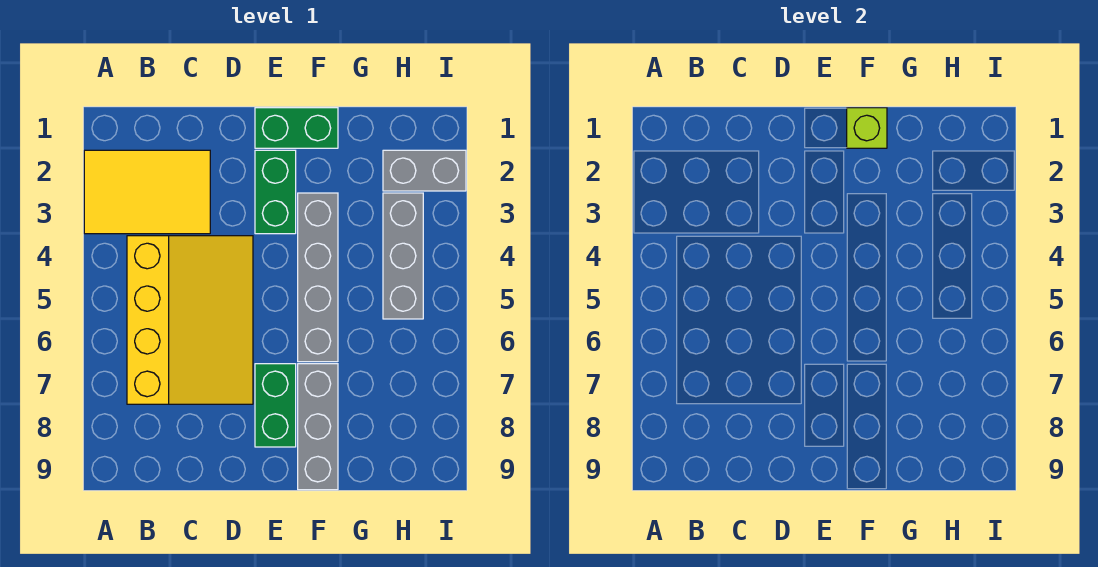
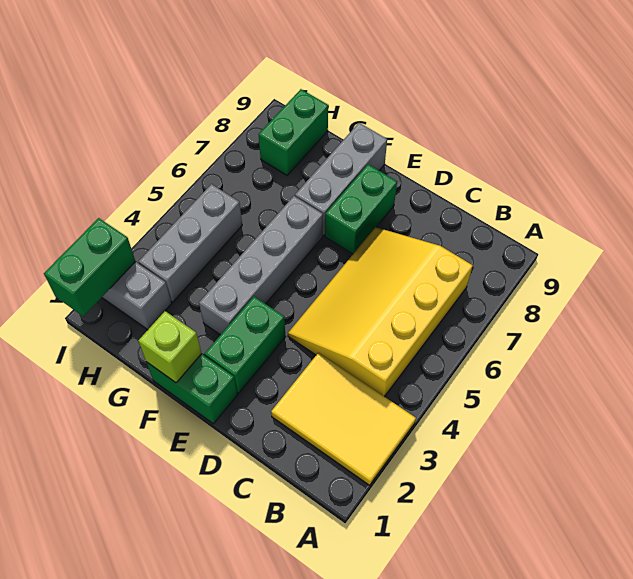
none -> green 1x2 brick [259,89,328,175]
none -> green 1x2 brick [44,218,136,316]

